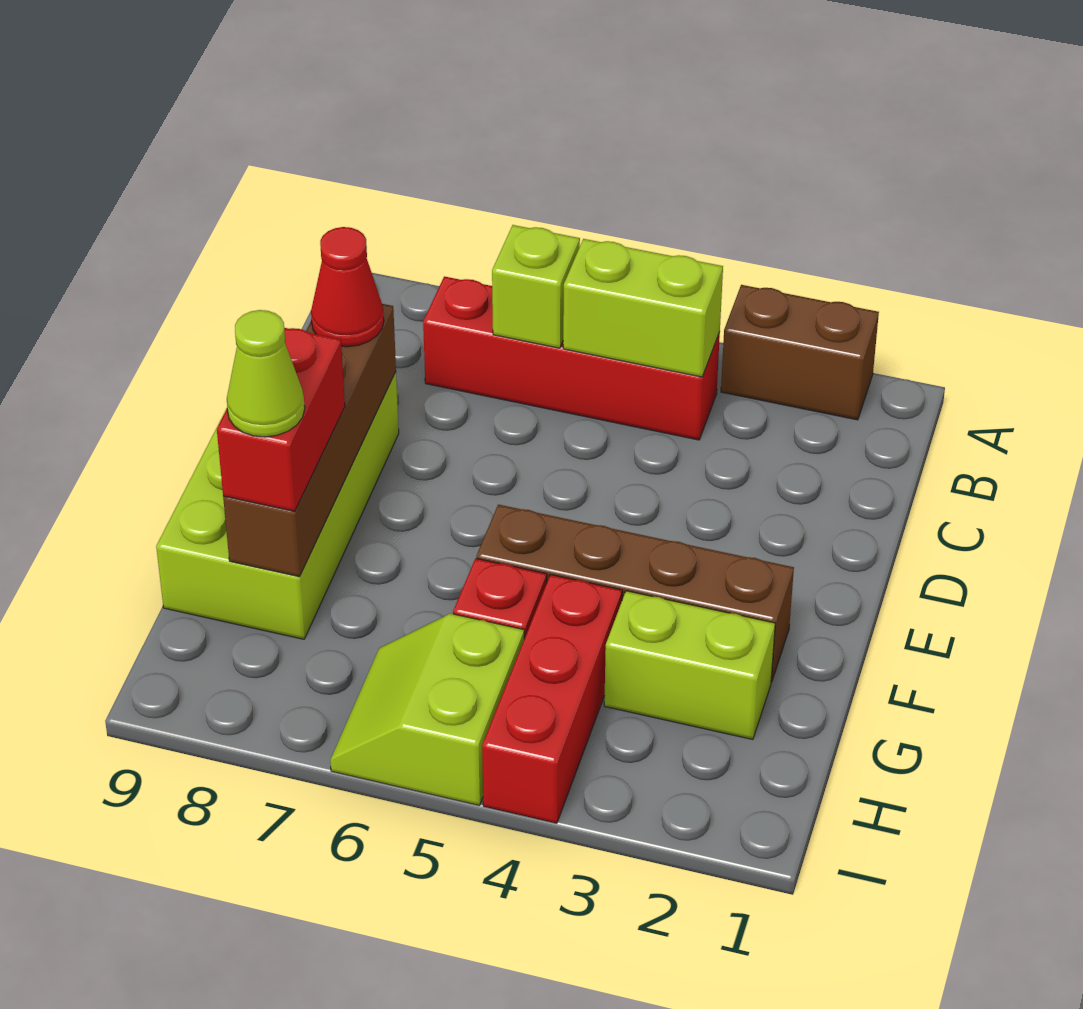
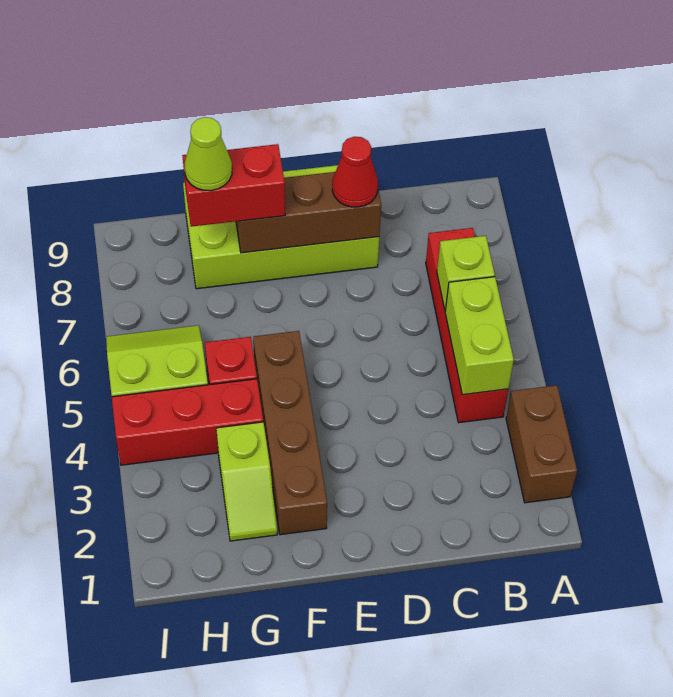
brown 1x4 brick [223,304,396,577] -> brown 1x3 brick [236,172,381,253]
lime 1x2 brick [604,591,775,739] -> lime 1x2 slope [216,422,277,541]

